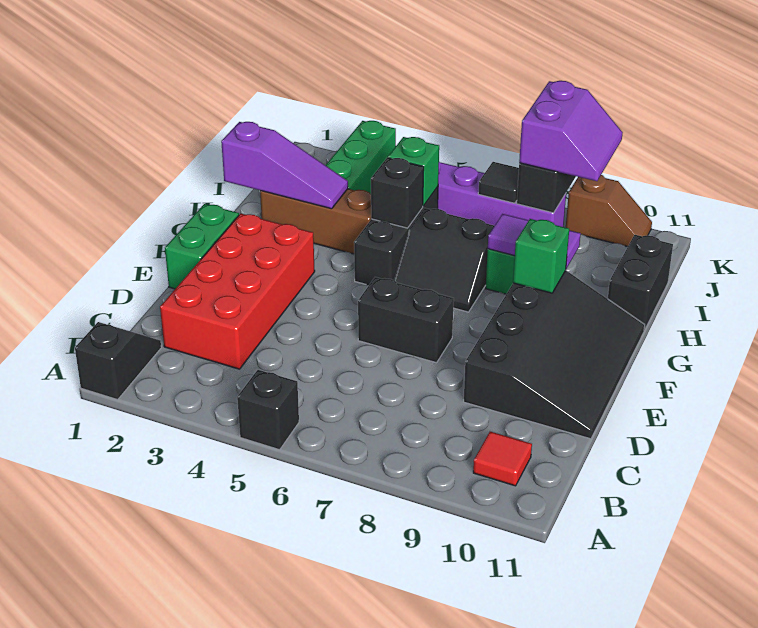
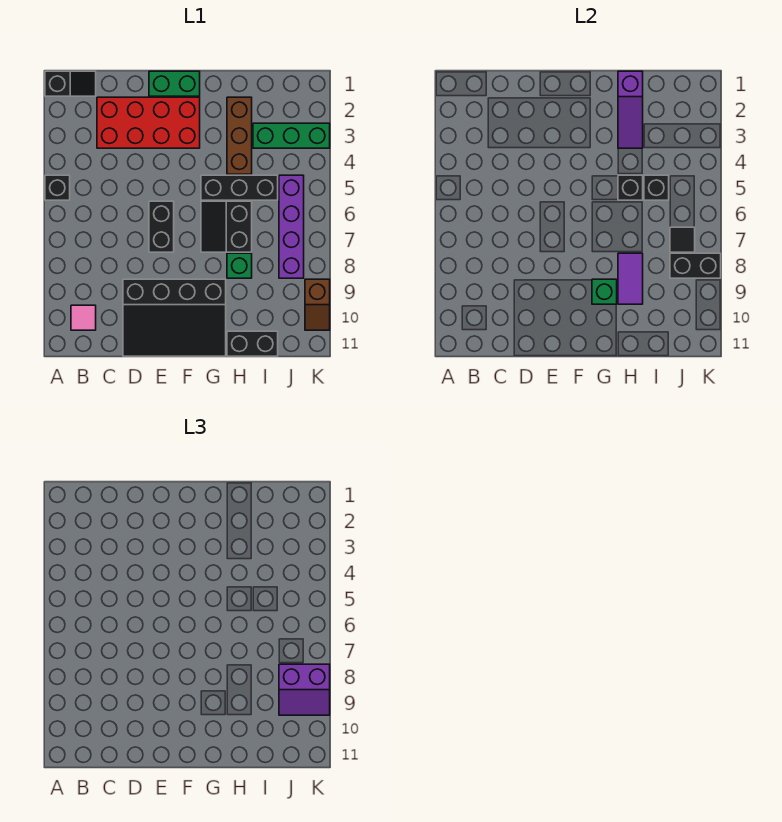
red 1x1 tile [473,432,532,486] -> pink 1x1 tile [71,305,96,330]
green 1x1 brick [388,137,439,206] -> black 1x1 brick [644,175,669,200]

